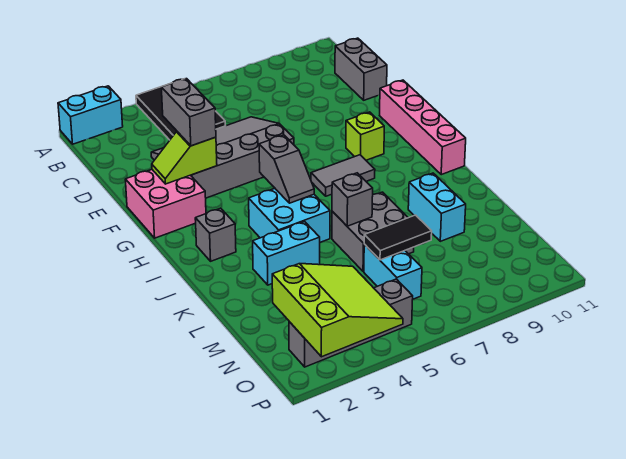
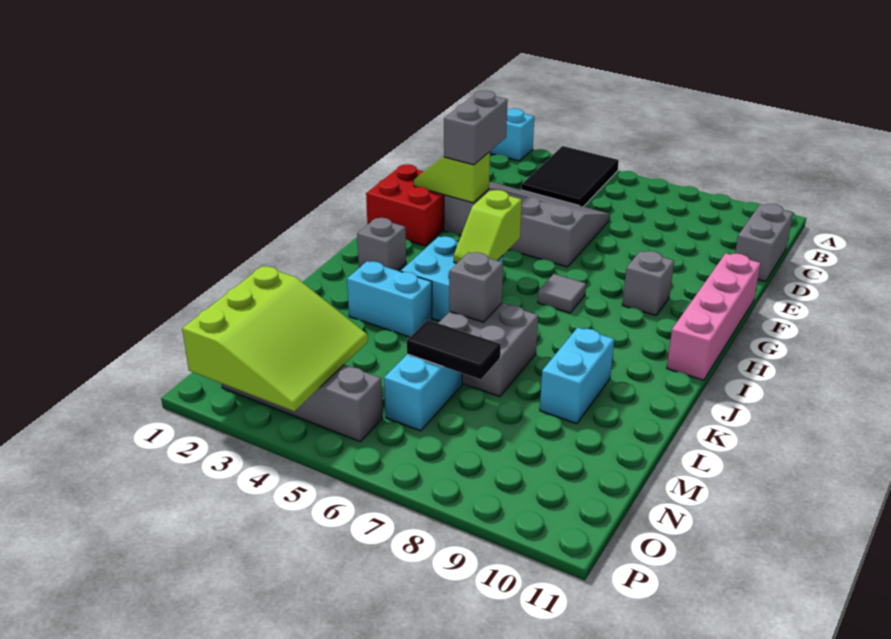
pink 2x2 brick [125,170,206,238] -> red 2x2 brick [366,164,444,246]
lime 1x1 brick [346,112,384,160] -> grey 1x1 brick [622,251,674,316]
grey 1x2 slope [259,135,314,203] -> lime 1x2 slope [454,190,522,263]
grey 1x2 tile [311,155,375,196] -> grey 1x1 tile [538,274,586,313]

